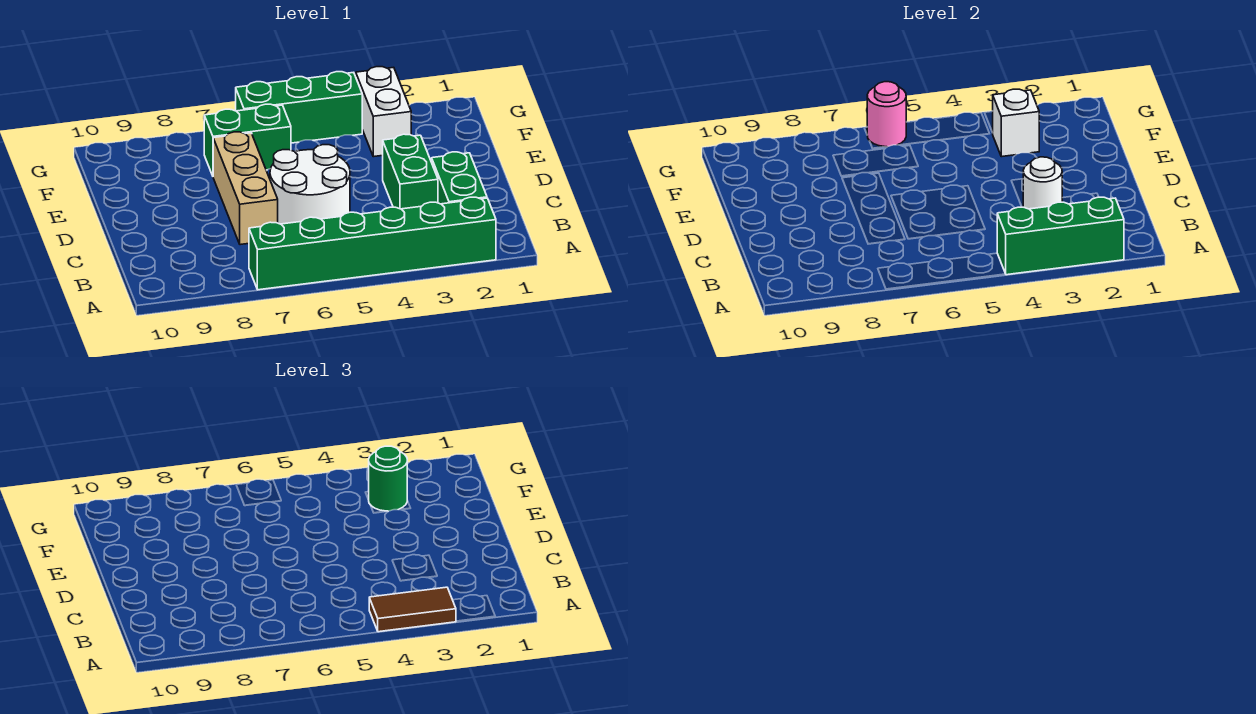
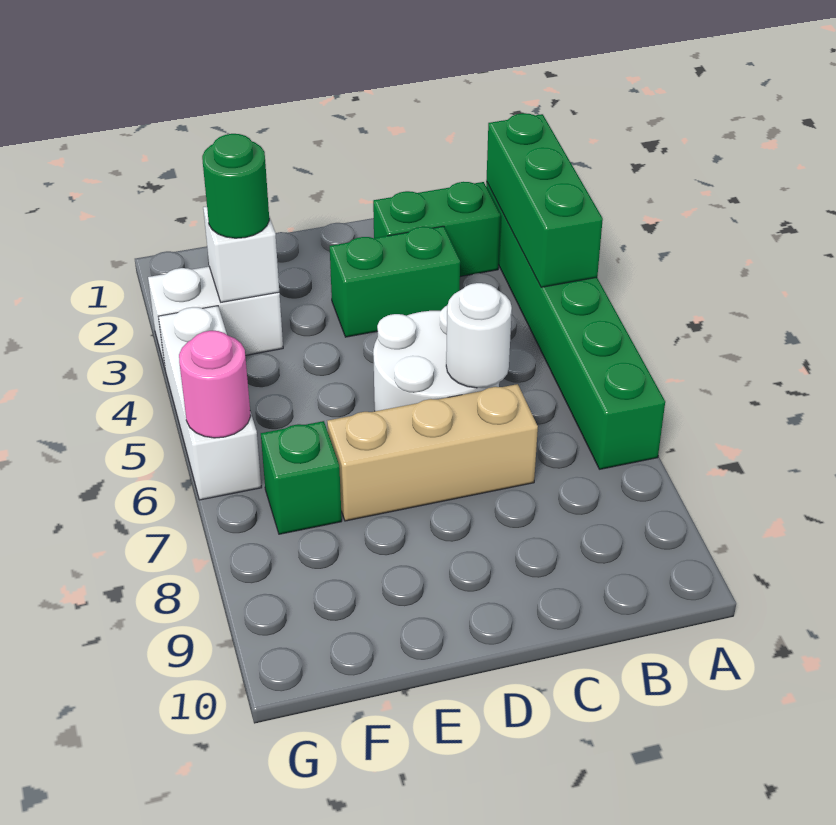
brown 1x2 tile [369,587,456,632] -> none
white 1x1 round brick [1023,157,1062,209] -> white 1x1 round brick moved to [446,283,512,388]
green 1x2 brick [204,104,291,176] -> green 1x1 brick [261,421,342,534]
green 1x3 brick [236,72,362,143] -> white 1x3 brick [158,306,262,500]

